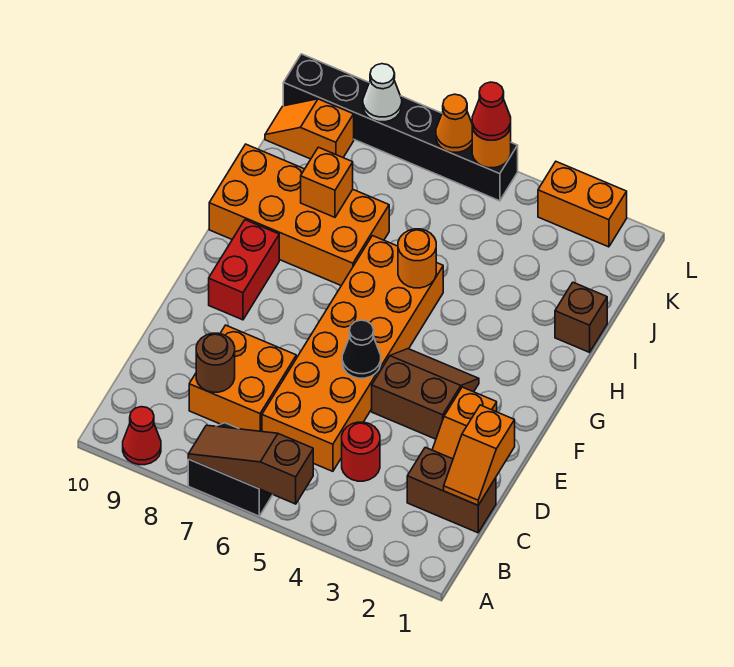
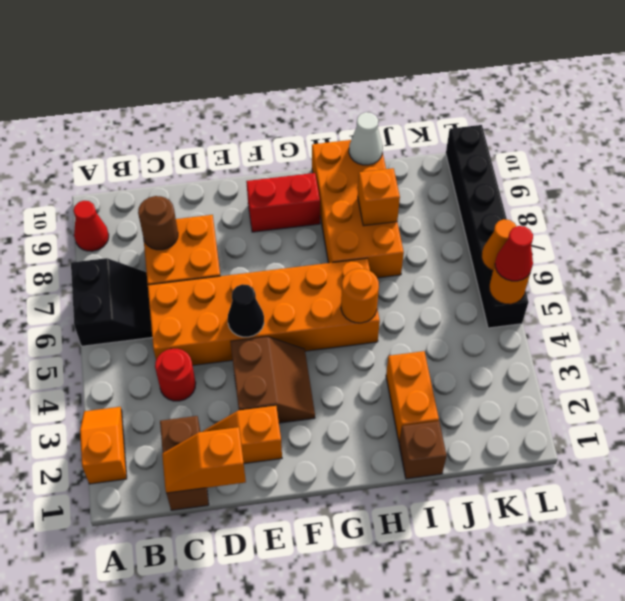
brown 1x3 slope [188,425,313,504] -> none
orange 1x2 slope [265,99,354,159] -> orange 1x2 slope moved to [80,407,127,484]
orange 1x2 brick [538,162,627,247] -> orange 1x2 brick moved to [386,351,439,442]
white 1x1 cone [363,64,402,122] -> white 1x1 cone moved to [349,112,383,165]

